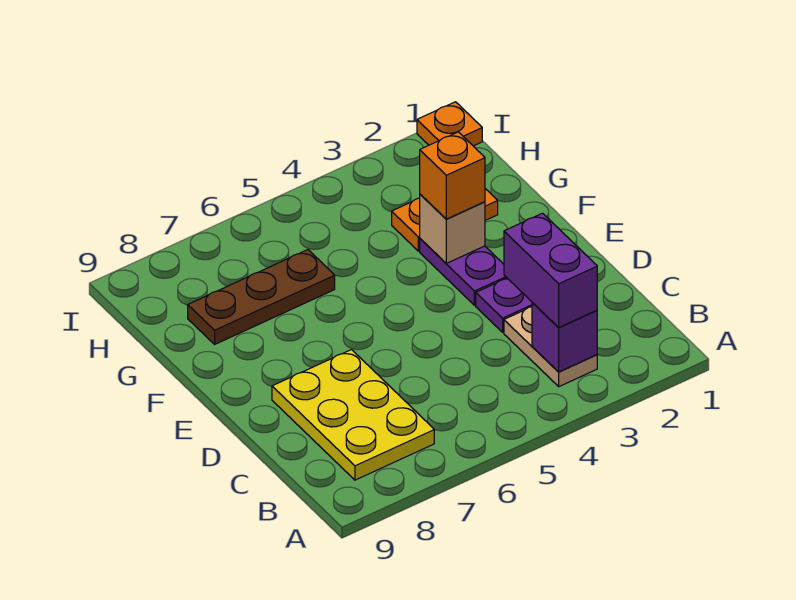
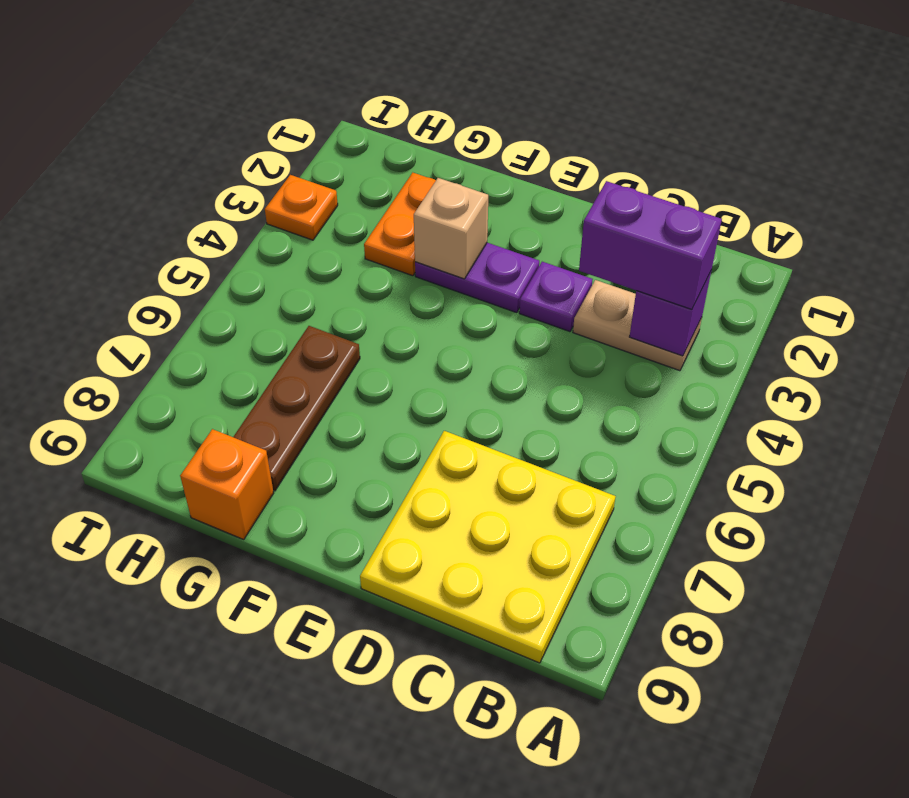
yellow 2x3 plate [272,350,434,480] -> yellow 3x3 plate [360,431,616,663]
orange 1x1 brick [420,132,485,219] -> orange 1x1 brick moved to [180,429,274,539]
orange 1x1 plate [417,102,482,146] -> orange 1x1 plate moved to [265,175,338,240]

